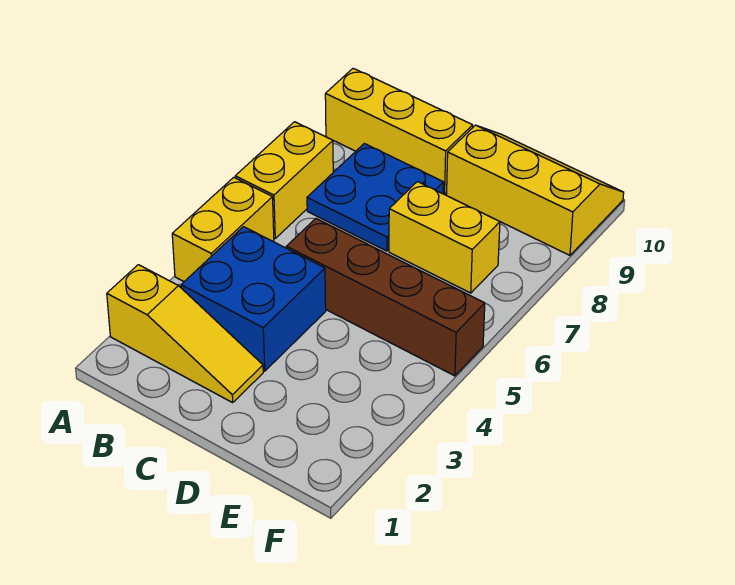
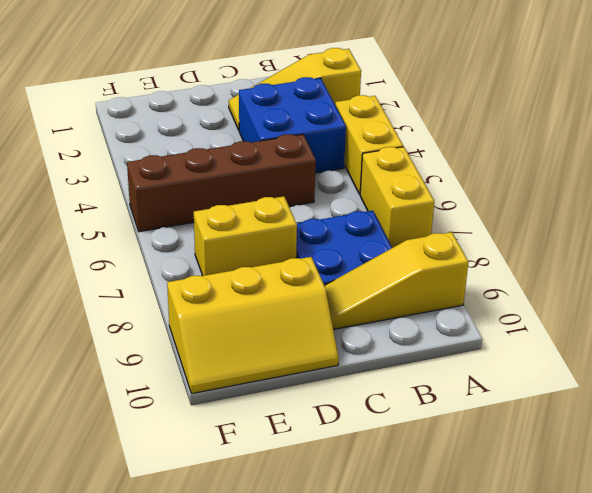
yellow 1x3 brick [325,68,473,194] -> yellow 1x3 slope [324,232,468,330]

